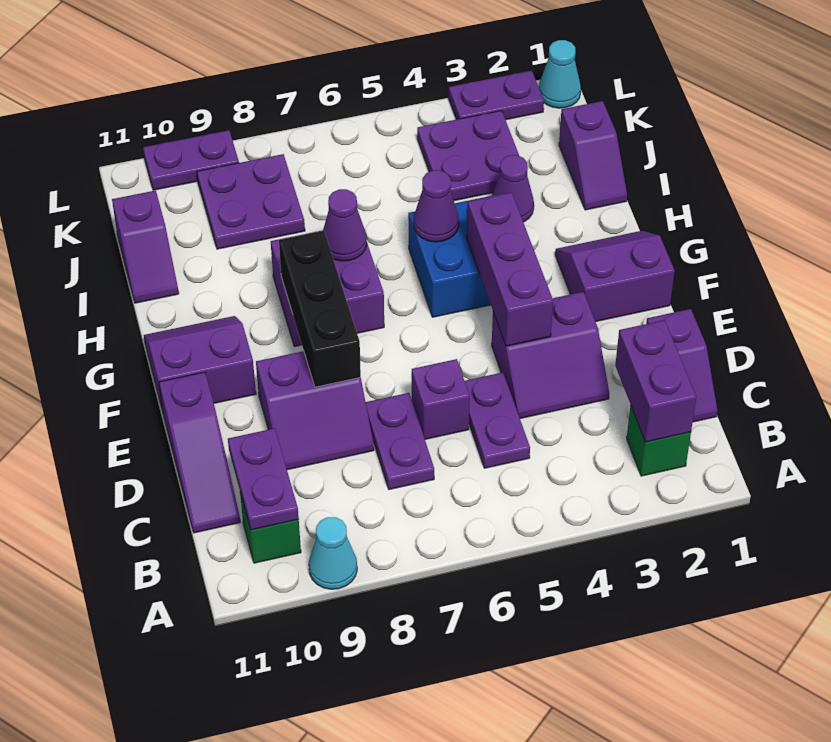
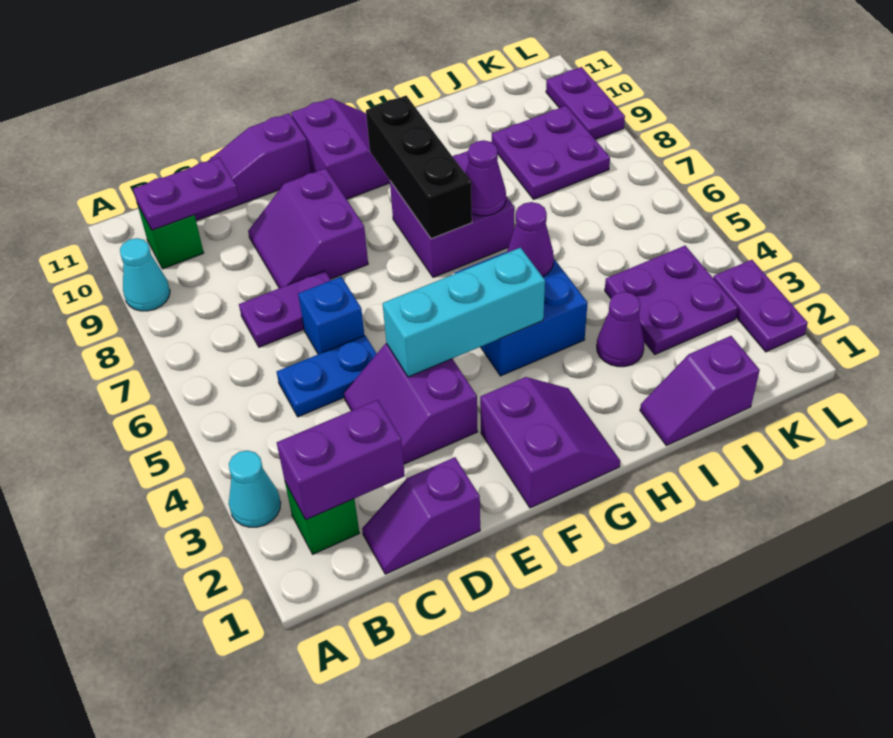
purple 1x2 plate [465,372,530,468] -> blue 1x2 plate [277,335,377,417]
purple 1x1 brick [412,359,470,439] -> blue 1x1 brick [298,277,364,354]
purple 1x3 brick [467,192,553,346] -> cyan 1x3 brick [383,248,545,377]
black 1x3 brick [279,231,361,387] -> black 1x3 brick turned to [366,96,472,239]
purple 1x2 slope [112,190,179,303] -> none
cyan 1x1 cone [539,40,581,108] -> cyan 1x1 cone moved to [229,450,281,527]

